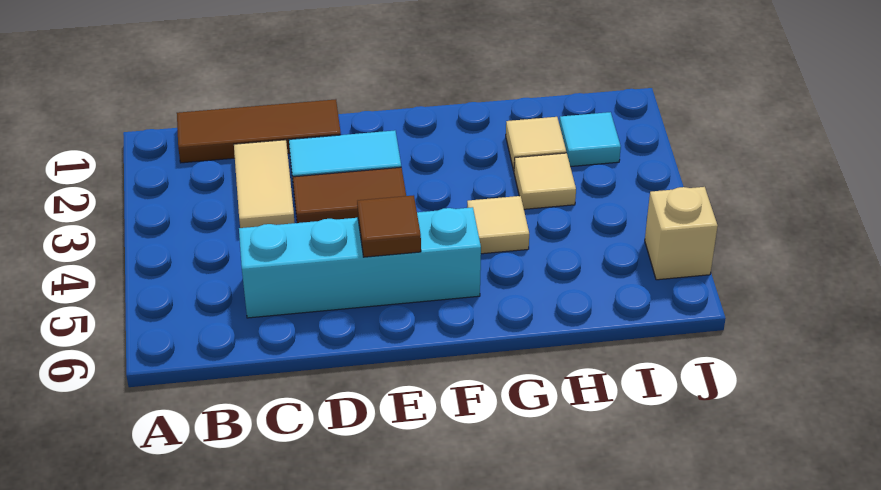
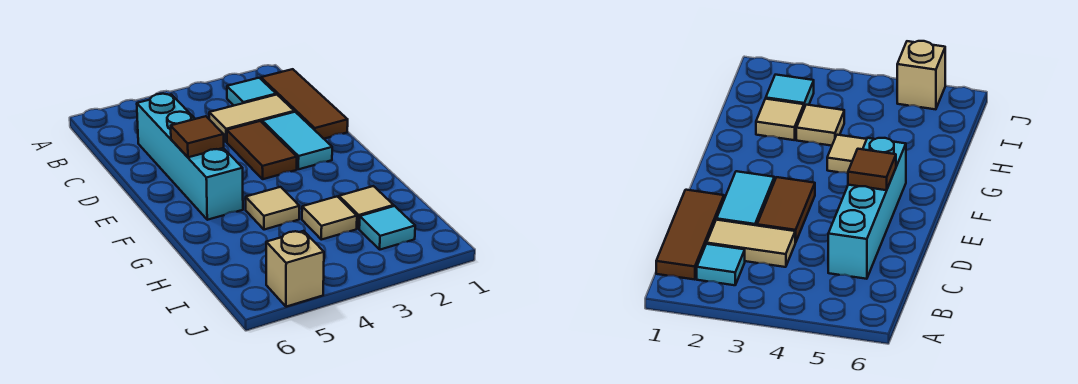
none -> cyan 1x1 tile [227,78,276,105]

